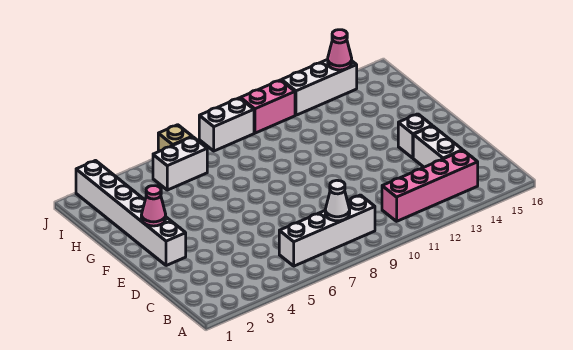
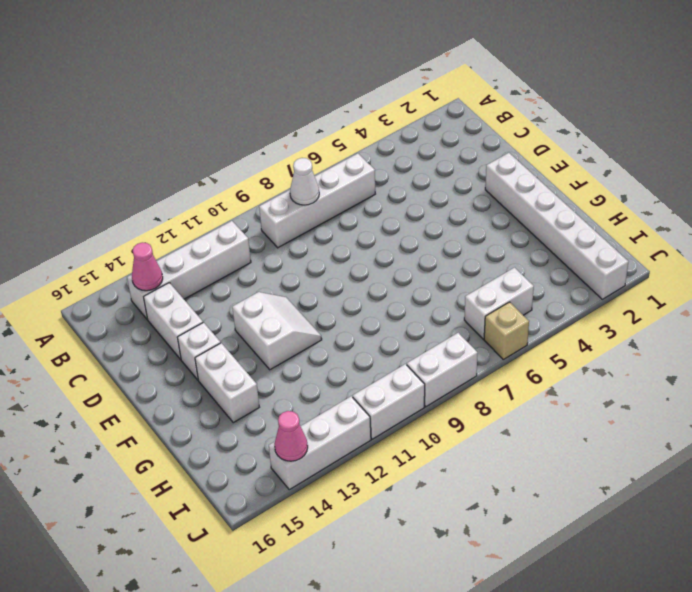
pink 1x4 brick [382,150,478,221] -> white 1x4 brick [127,221,251,319]
none -> white 2x2 slope [232,292,322,370]
pink 1x1 cone [141,186,166,226] -> pink 1x1 cone moved to [132,242,163,291]
none -> white 1x2 brick [195,343,259,423]
pink 1x2 brick [240,80,295,133] -> white 1x2 brick [353,364,425,439]

